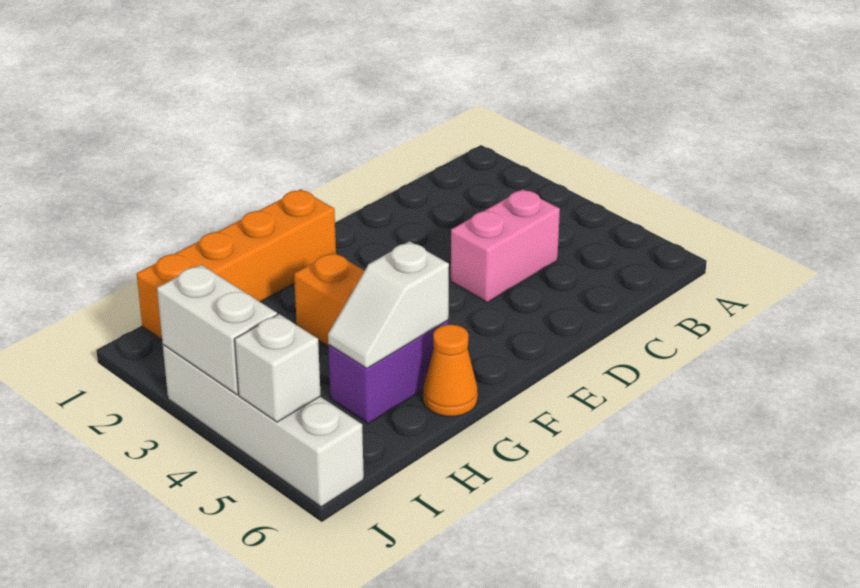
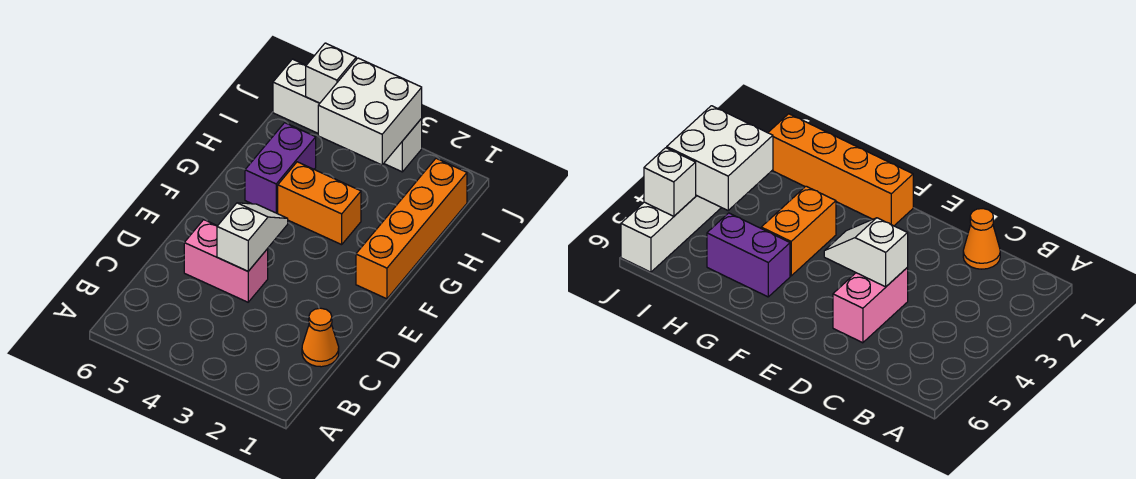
pink 1x2 brick [451,189,560,303] -> pink 1x2 brick turned to [184,220,268,302]
white 1x2 slope [328,241,449,368] -> white 1x2 slope moved to [217,203,288,271]
orange 1x1 cone [423,325,478,416] -> orange 1x1 cone moved to [302,308,339,367]
white 1x2 brick [157,265,277,395] -> white 2x2 brick [318,58,422,165]

